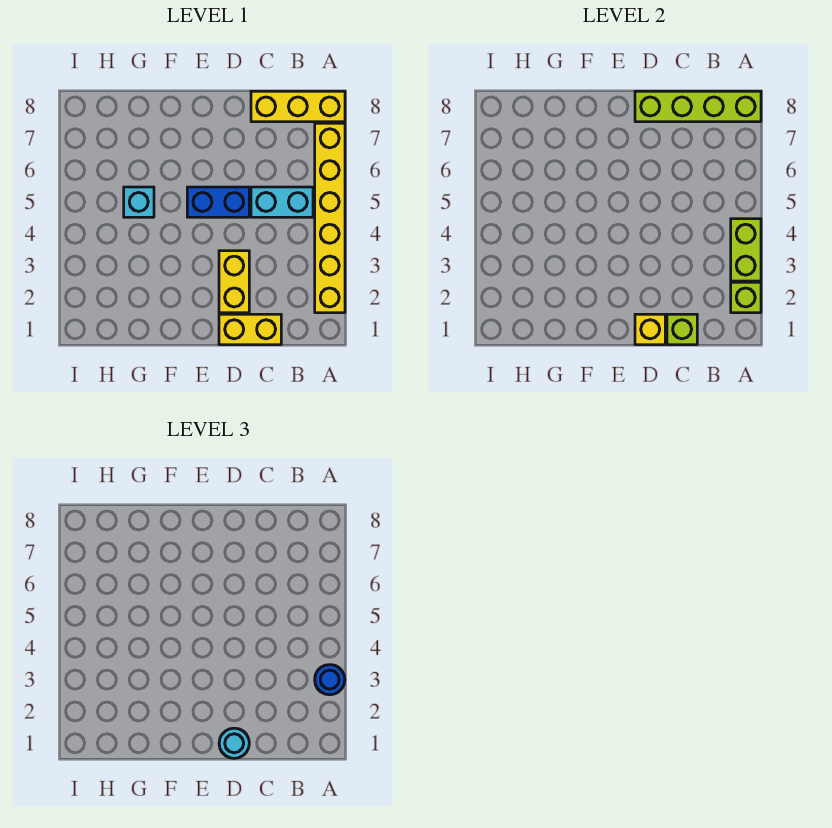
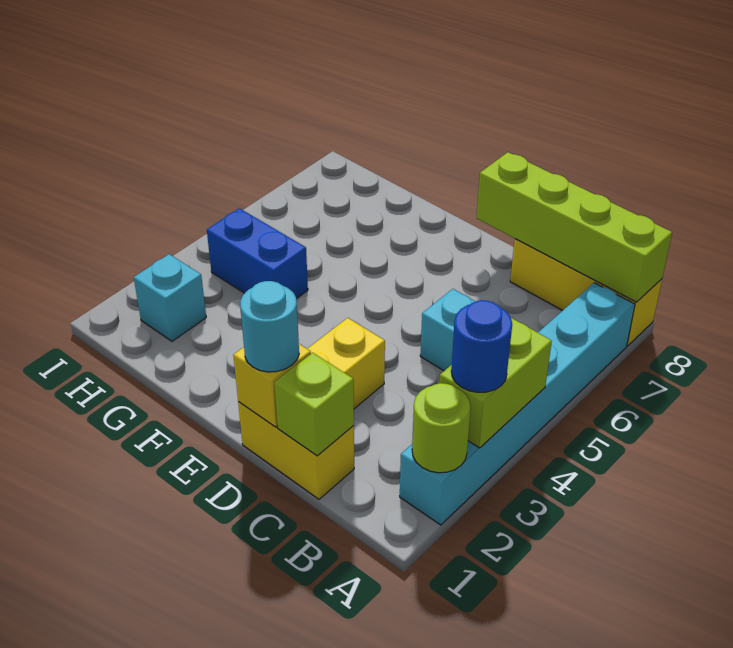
yellow 1x6 brick [315,123,345,313] -> cyan 1x6 brick [400,283,635,525]
lime 1x1 brick [731,282,761,313] -> lime 1x1 round brick [412,383,471,473]
blue 1x2 brick [187,187,249,217] -> blue 1x2 brick moved to [207,208,308,299]
cyan 1x1 brick [124,187,154,217] -> cyan 1x1 brick moved to [134,254,206,341]

